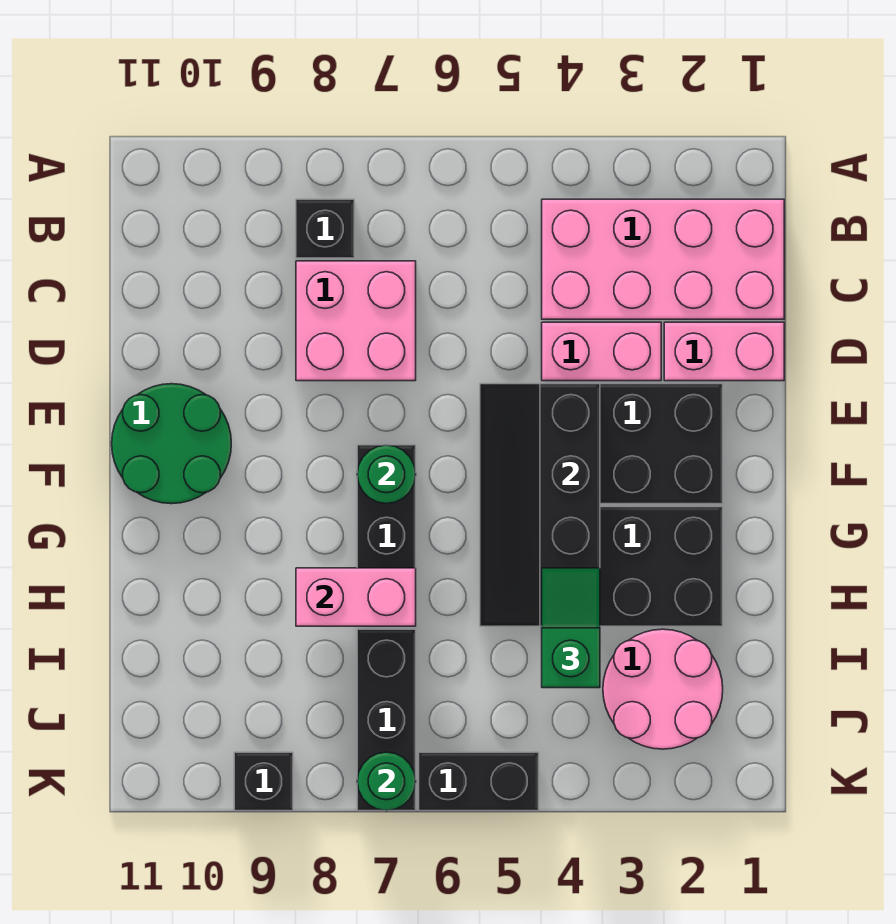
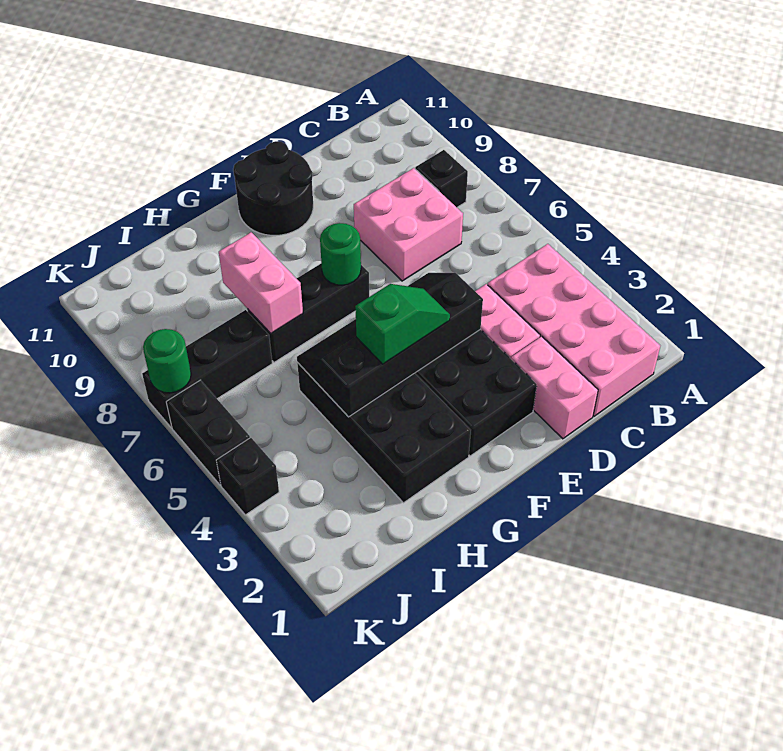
green 2x2 round brick [112,384,231,504] -> black 2x2 round brick [233,141,313,236]
green 1x2 slope [542,568,600,688] -> green 1x2 slope moved to [355,284,450,364]
pink 2x2 round brick [603,629,723,749] -> none
black 1x1 brick [234,752,293,811] -> black 1x1 brick moved to [216,438,279,515]

